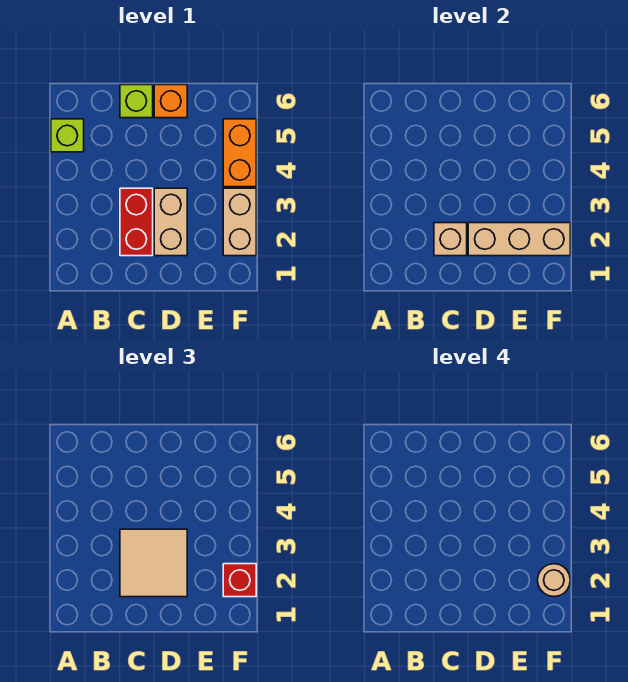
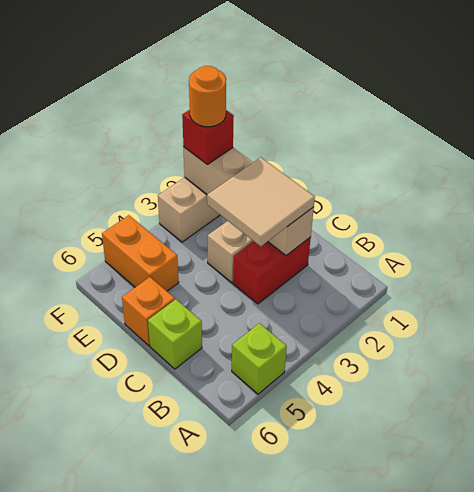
tan 1x1 round brick [538,564,570,597] -> orange 1x1 round brick [189,66,226,127]
orange 1x2 brick [223,119,256,187] -> orange 1x2 brick turned to [102,215,179,291]

